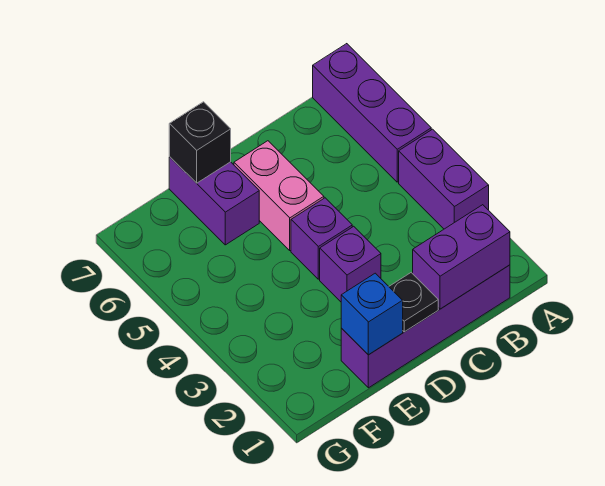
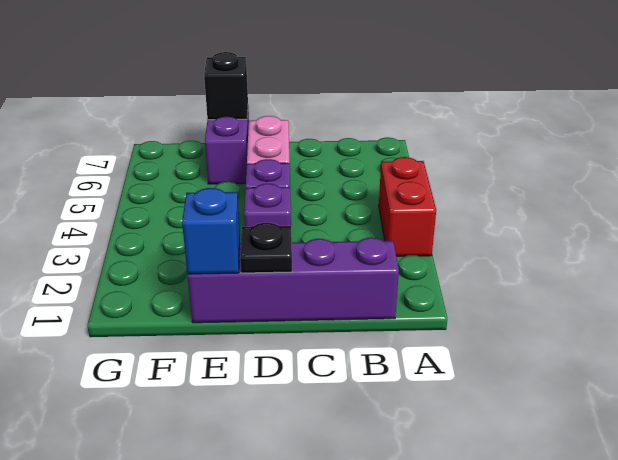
purple 1x2 brick [399,129,489,229] -> red 1x2 brick [379,157,436,256]
purple 1x3 brick [313,44,431,182] -> none
purple 1x2 brick [413,205,510,309] -> none

